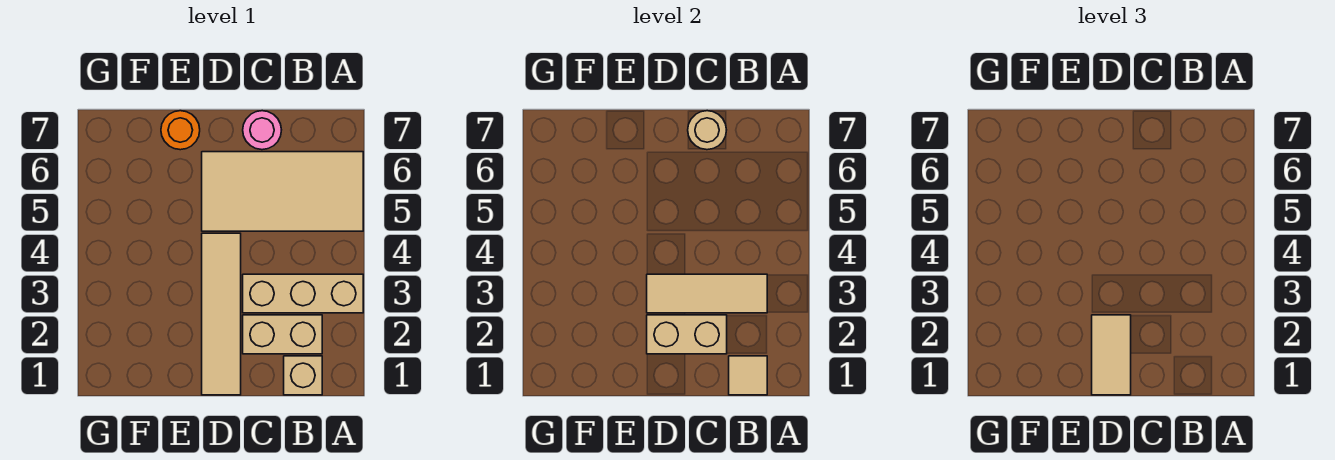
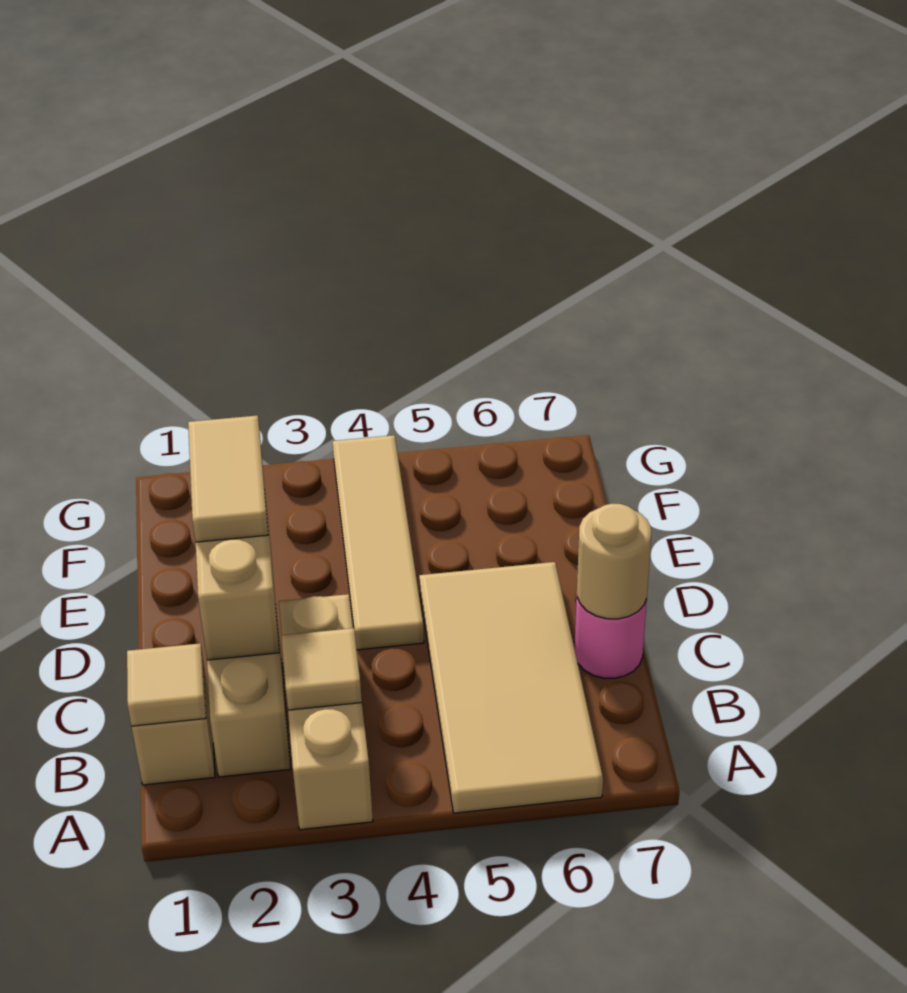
tan 1x3 tile [647,274,767,313] -> tan 1x1 tile [281,628,362,710]
tan 1x4 tile [202,233,241,395] -> tan 1x4 tile turned to [332,435,424,650]
tan 1x2 tile [1092,315,1131,395] -> tan 1x2 tile turned to [188,415,268,542]
orange 1x1 round brick [161,111,200,150] -> none

